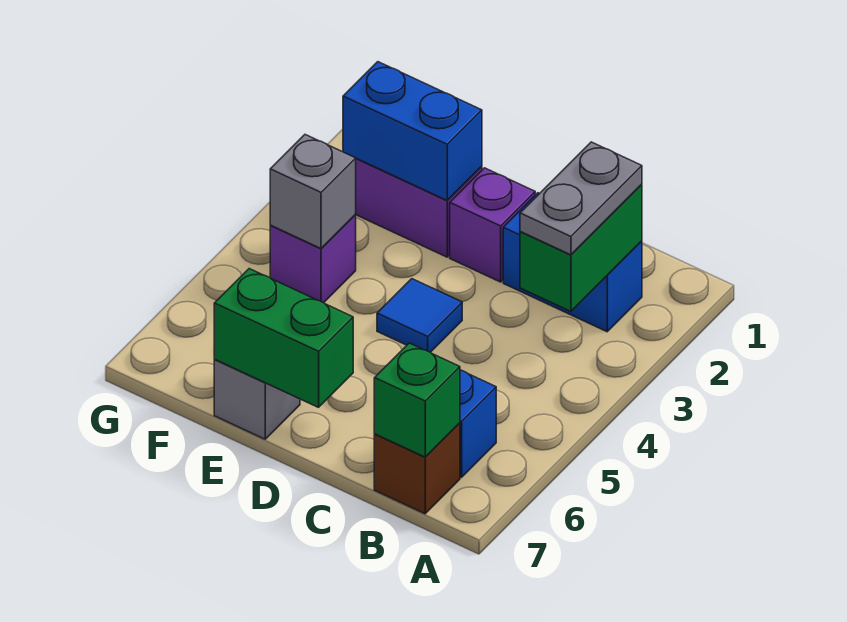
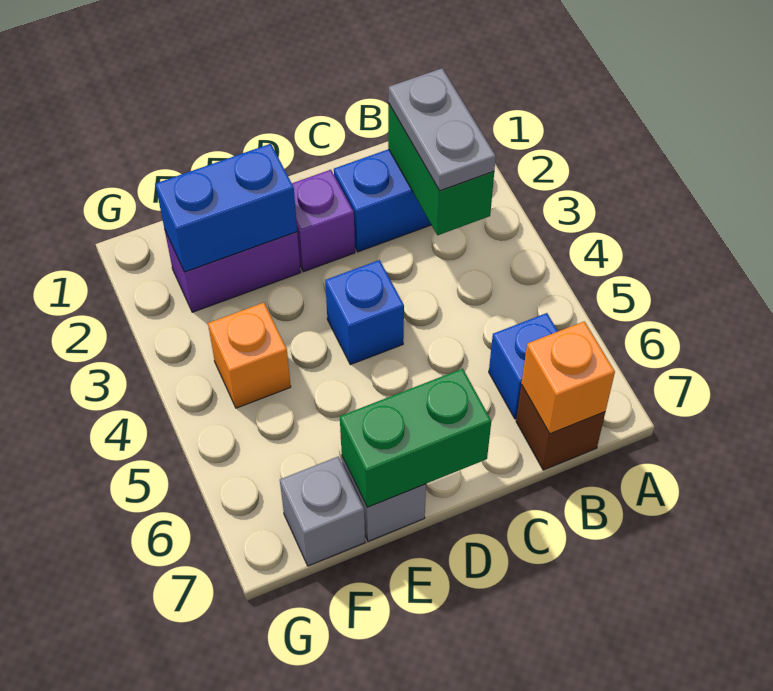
green 1x1 brick [374,343,460,457] -> orange 1x1 brick [521,321,615,434]
blue 1x1 tile [377,279,462,352] -> blue 1x1 brick [325,260,404,365]
purple 1x1 brick [270,215,356,303] -> orange 1x1 brick [208,303,291,408]
grey 1x1 brick [270,135,356,248] -> grey 1x1 brick moved to [280,456,365,566]

